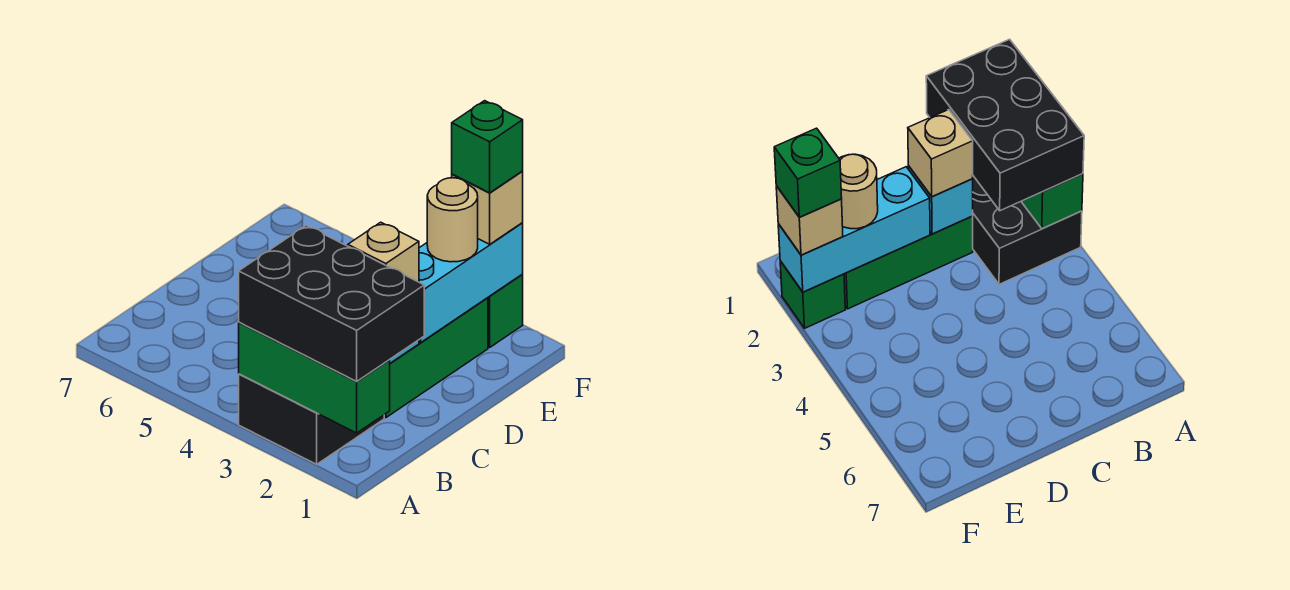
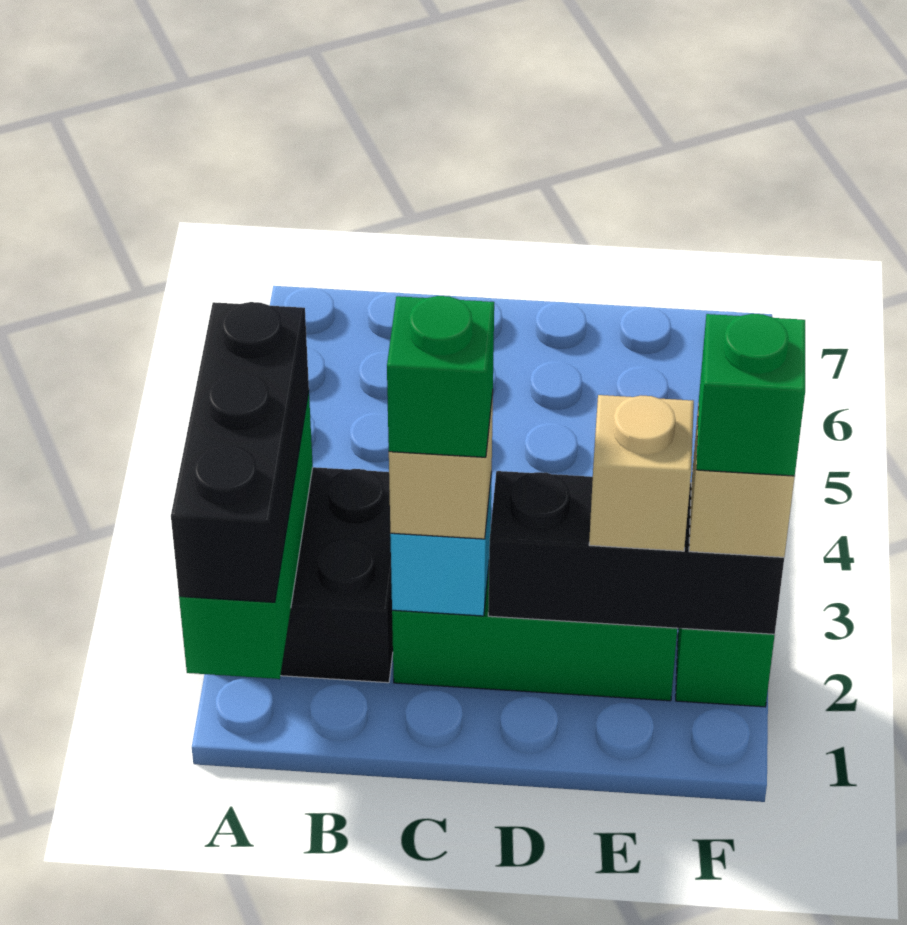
black 2x3 brick [239,226,424,381] -> black 1x3 brick [171,302,309,602]
none -> green 1x1 brick [387,296,494,457]
cyan 1x3 brick [419,223,523,343] -> black 1x3 brick [488,471,784,634]
tan 1x1 round brick [427,178,478,262] -> tan 1x1 brick [589,395,694,551]

